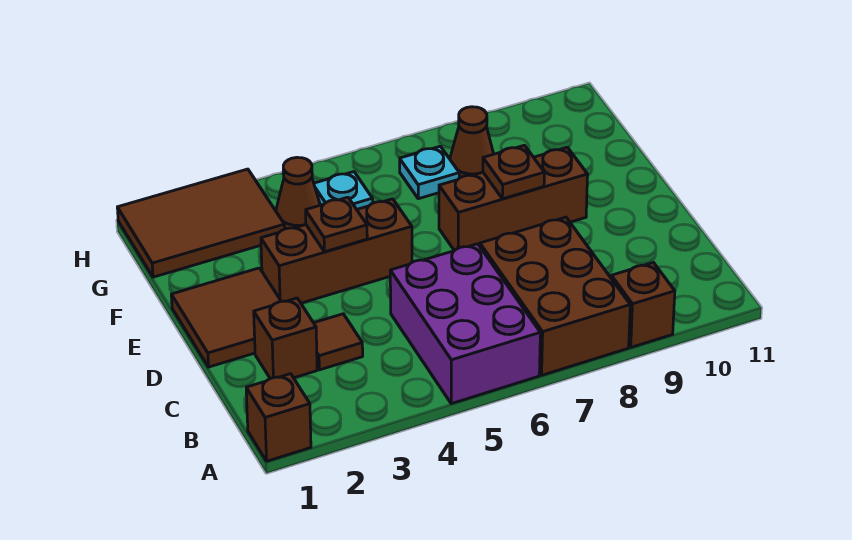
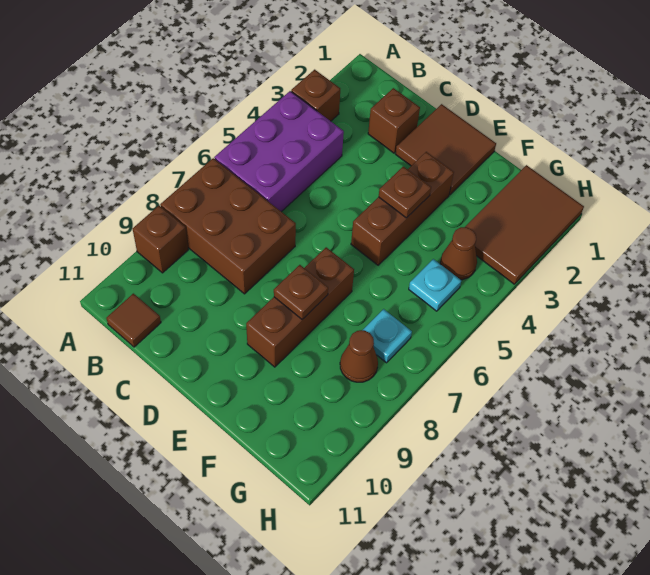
brown 1x1 brick [246,374,311,461] -> brown 1x1 brick moved to [291,70,340,121]
purple 2x3 brick [390,244,540,404] -> purple 2x3 brick turned to [214,91,344,212]
brown 1x1 tile [314,314,363,370] -> brown 1x1 tile moved to [106,294,161,347]

